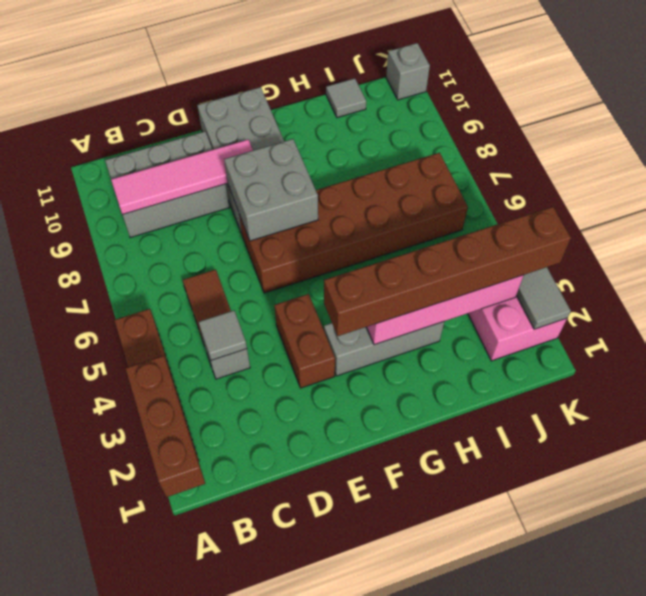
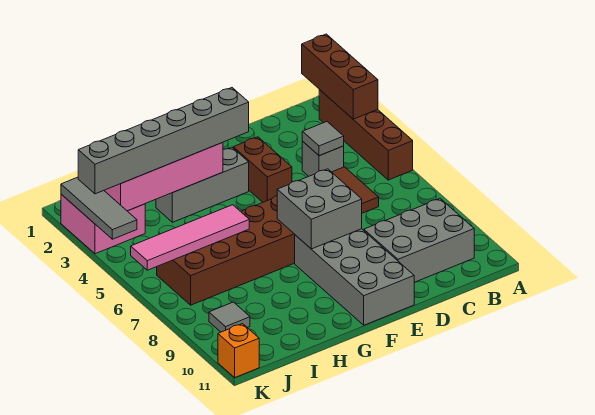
pink 1x4 tile [111,140,253,214] -> pink 1x4 tile moved to [131,205,249,270]
brown 1x6 brick [324,207,571,336] -> grey 1x6 brick [78,88,249,194]
grey 1x1 tile [326,78,366,118] -> grey 1x1 tile moved to [209,302,250,332]
grey 1x1 brick [386,43,430,100] -> orange 1x1 brick [218,324,259,377]

